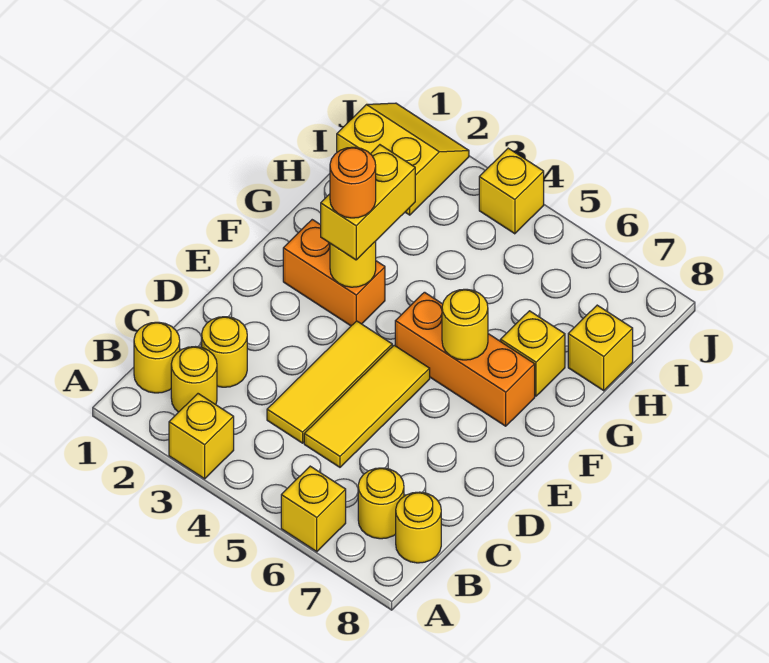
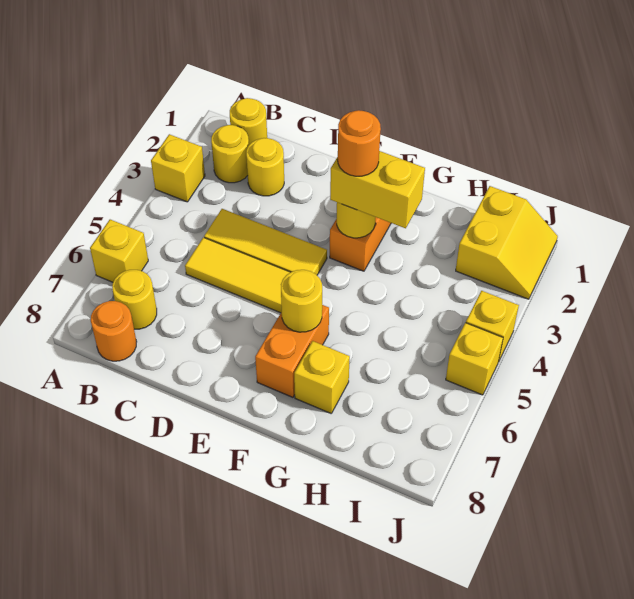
yellow 1x1 round brick [396,492,441,563] -> orange 1x1 round brick [91,301,137,361]
orange 1x3 brick [395,292,535,426] -> orange 1x2 brick [255,305,329,397]
yellow 1x1 brick [568,305,633,391] -> yellow 1x1 brick moved to [446,323,503,395]

